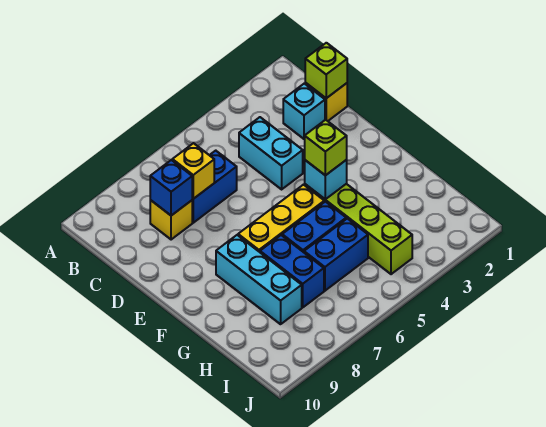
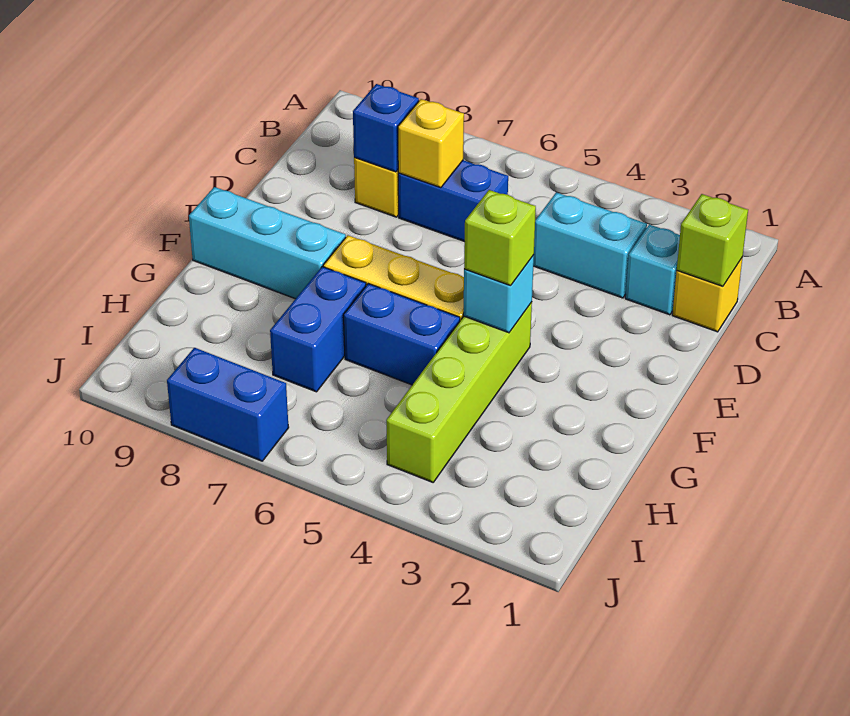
cyan 1x2 brick [239,117,303,189] -> cyan 1x2 brick turned to [533,192,647,298]
cyan 1x3 brick [216,235,302,324] -> cyan 1x3 brick turned to [189,187,346,299]
blue 1x2 brick [304,219,368,291] -> blue 1x2 brick moved to [167,348,289,461]

